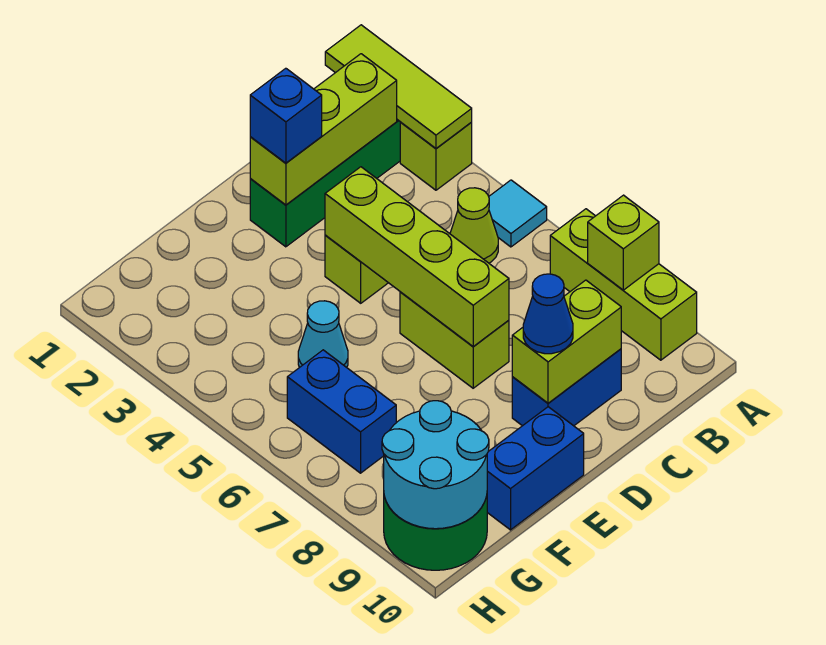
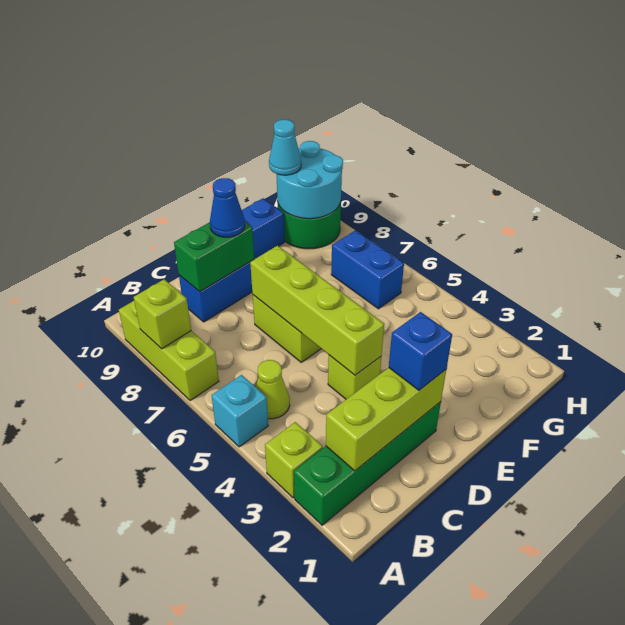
lime 1x3 tile [325,25,472,148] -> none
cyan 1x1 tile [489,180,547,247] -> cyan 1x1 brick [211,375,268,447]
lime 1x2 brick [512,280,621,403] -> green 1x2 brick [174,222,254,292]
cyan 1x1 cone [298,301,348,367] -> cyan 1x1 cone moved to [269,120,301,175]

